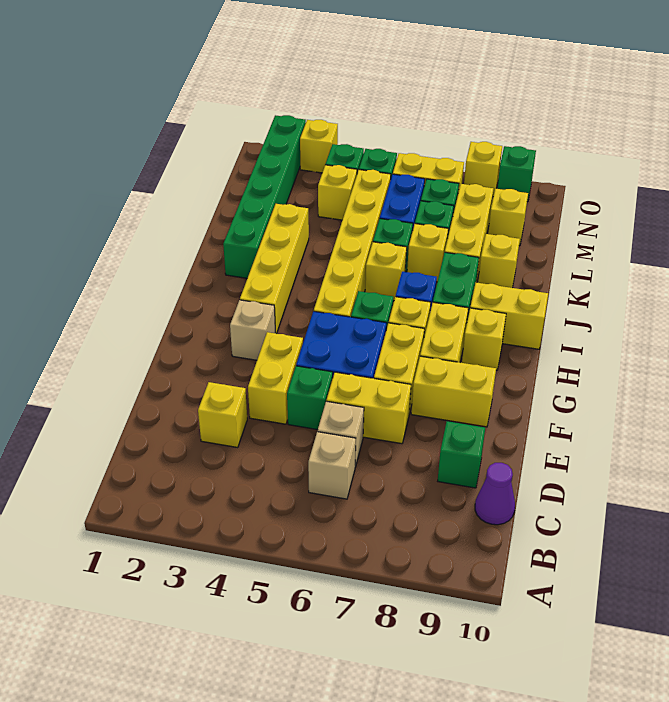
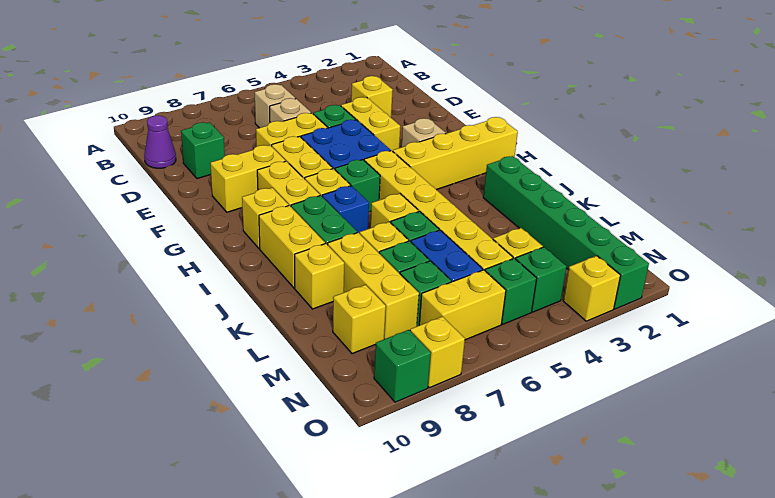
yellow 1x4 brick [240,204,309,334] -> yellow 1x4 brick turned to [393,117,518,190]
yellow 1x2 brick [470,283,548,349] -> yellow 1x2 brick turned to [259,206,325,288]

